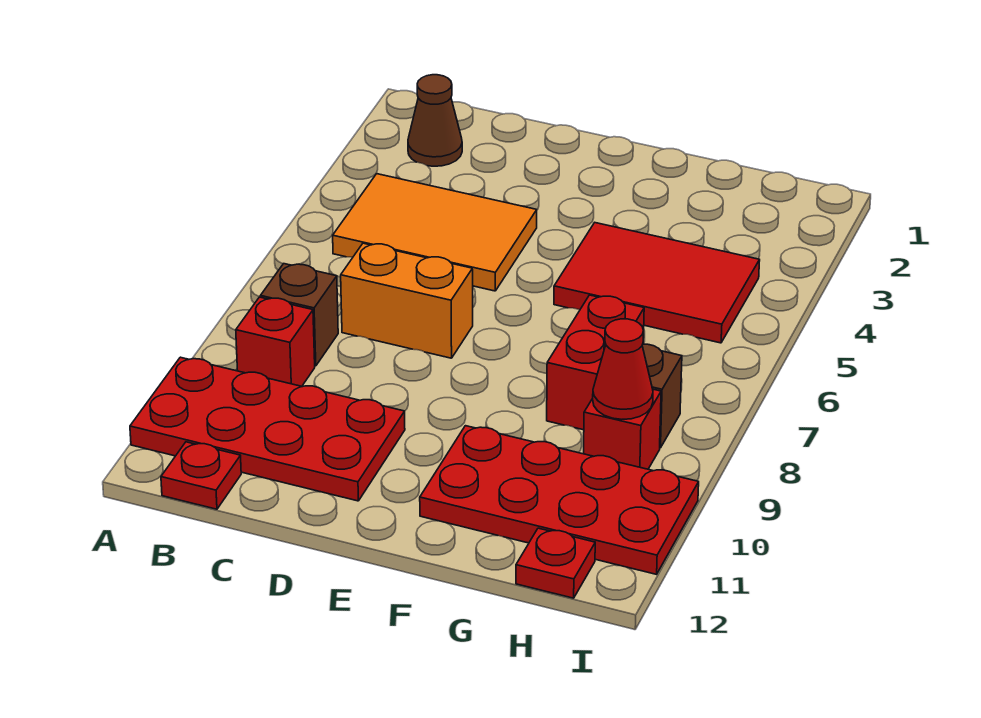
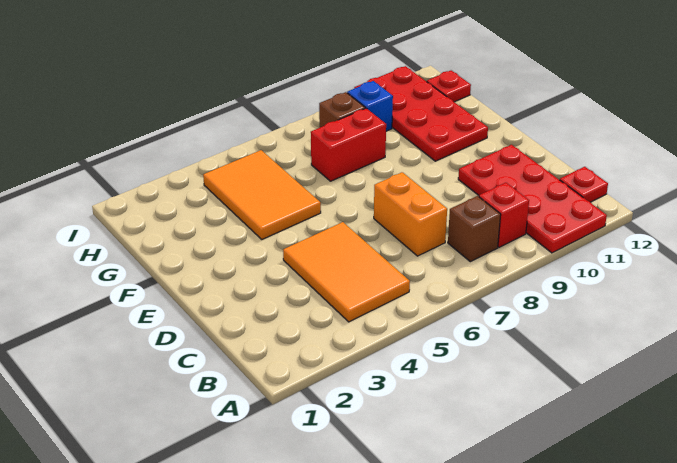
brown 1x1 cone [408,75,462,166] -> none
red 2x3 tile [554,223,760,343] -> orange 2x3 tile [203,150,321,239]
red 1x1 brick [584,389,661,469] -> blue 1x1 brick [347,81,393,131]
red 1x1 cone [593,319,653,419] -> none

